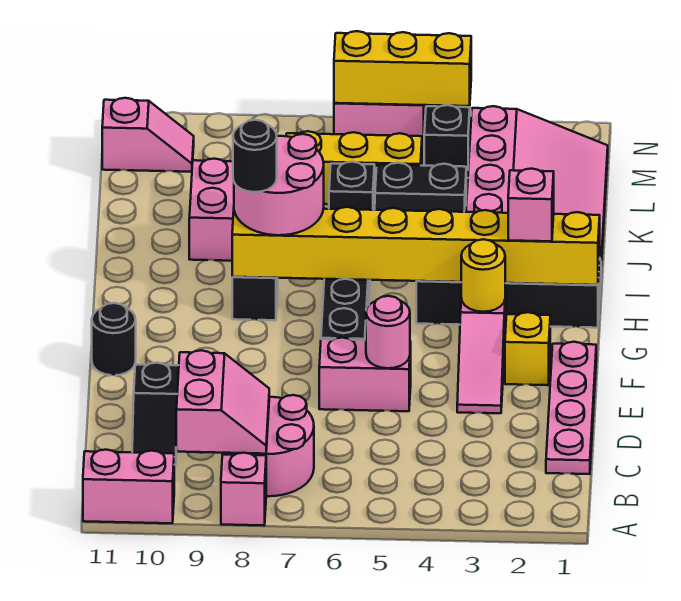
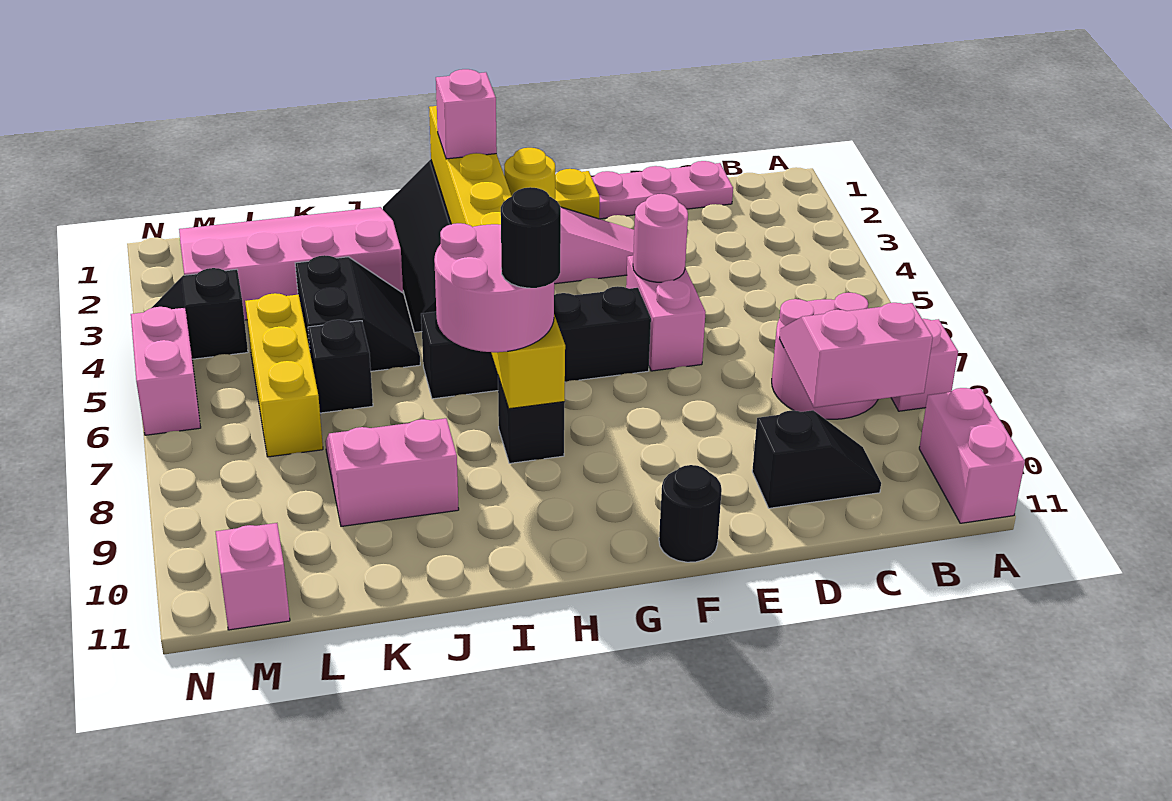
yellow 1x3 brick [334,31,471,106] -> none

